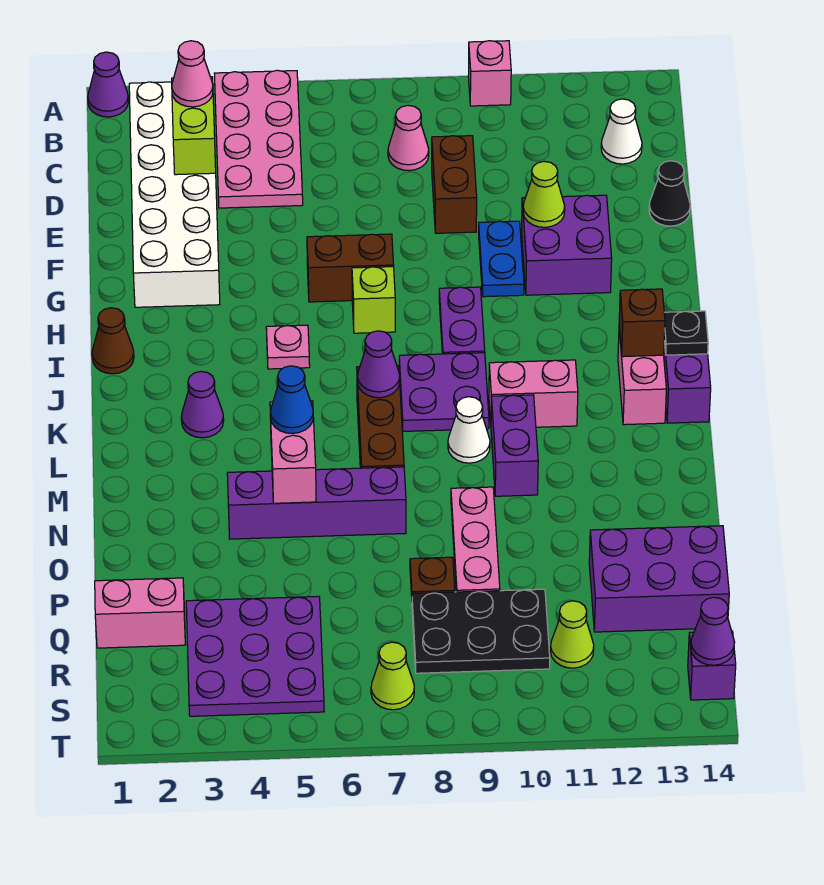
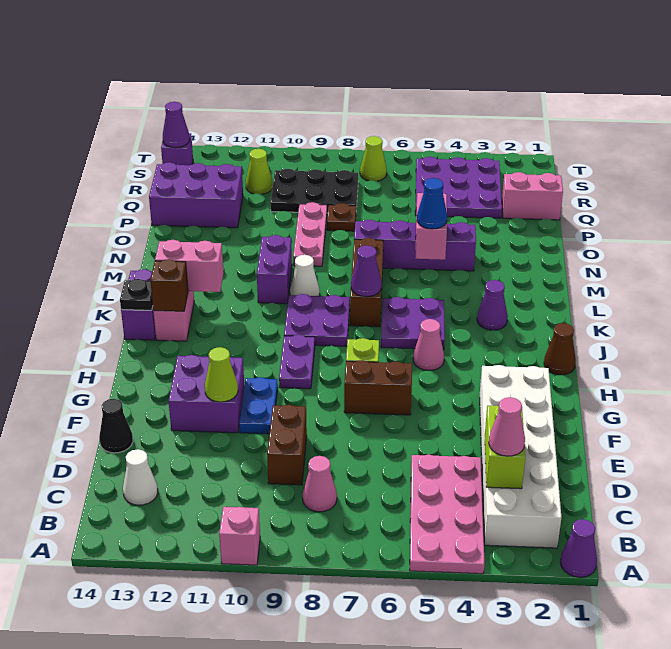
pink 1x1 plate [266,325,310,369] -> pink 1x1 cone [413,319,444,371]
none -> purple 2x2 plate [381,297,445,350]
pink 1x2 brick [489,360,578,427] -> pink 1x2 brick moved to [155,240,223,292]

